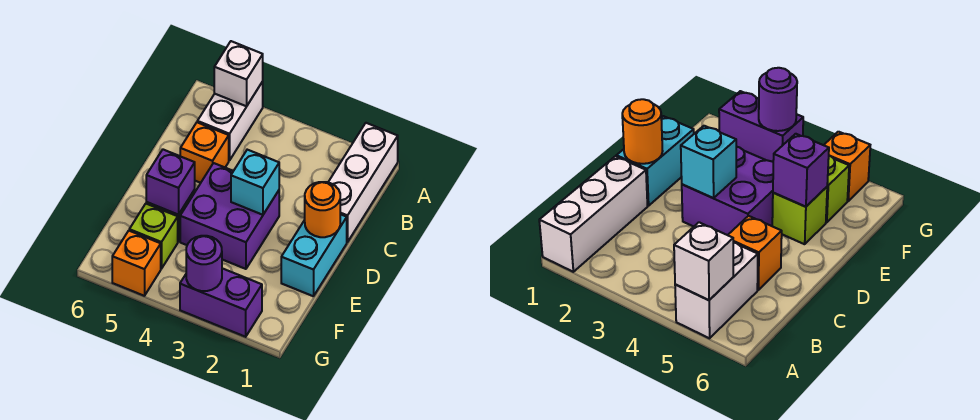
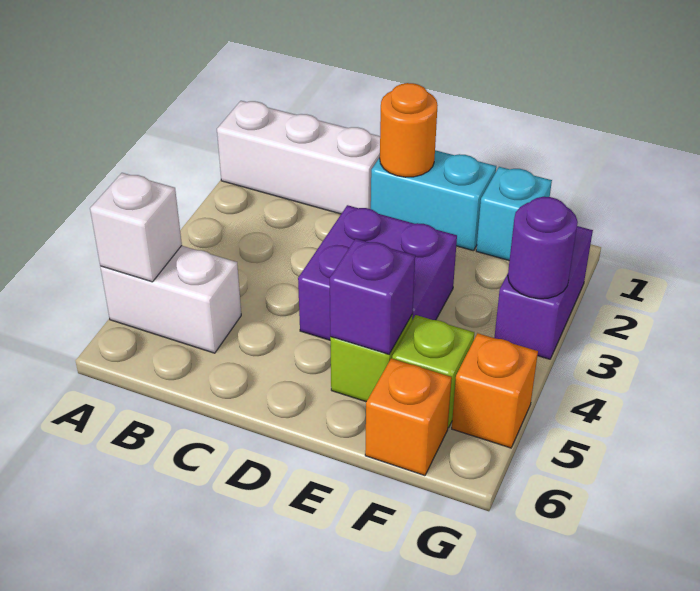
orange 1x1 brick [180,122,229,183] -> orange 1x1 brick moved to [365,358,452,476]
cyan 1x1 brick [231,150,279,215] -> cyan 1x1 brick moved to [476,167,552,261]

